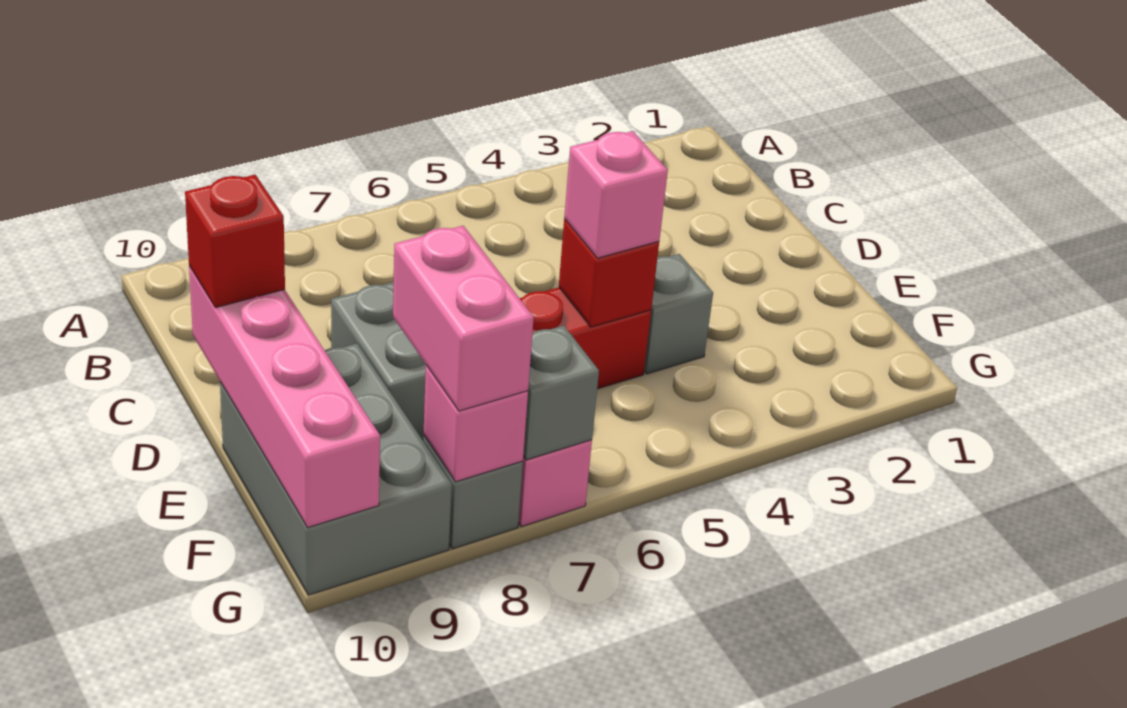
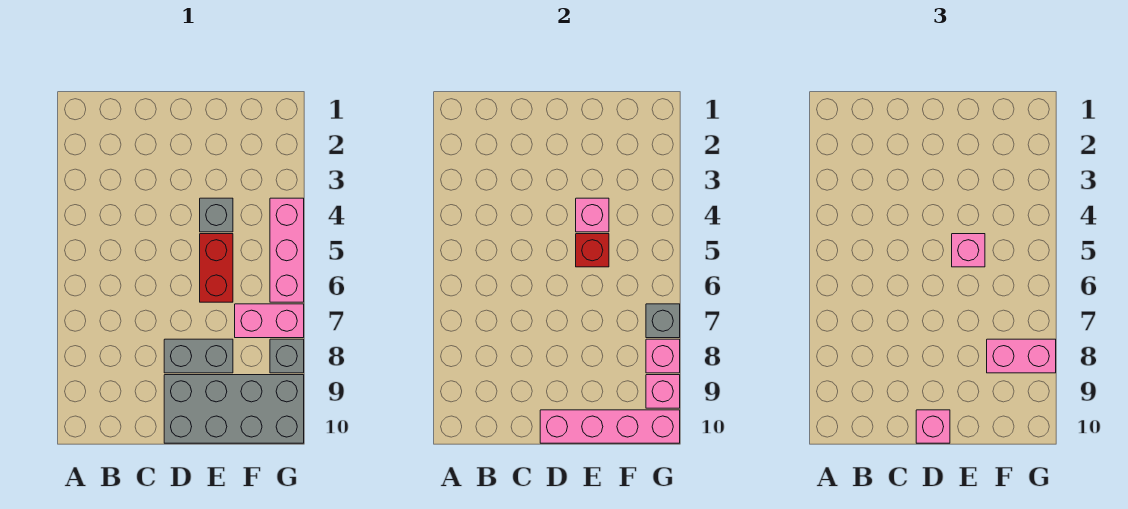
red 1x1 brick [185,175,285,308] -> pink 1x1 brick [916,410,950,443]
none -> pink 1x1 brick [576,198,609,232]
grey 2x3 brick [220,343,452,595] -> grey 2x4 brick [164,375,304,443]
none -> pink 1x3 brick [270,198,304,302]
none -> pink 1x1 brick [646,375,680,408]

